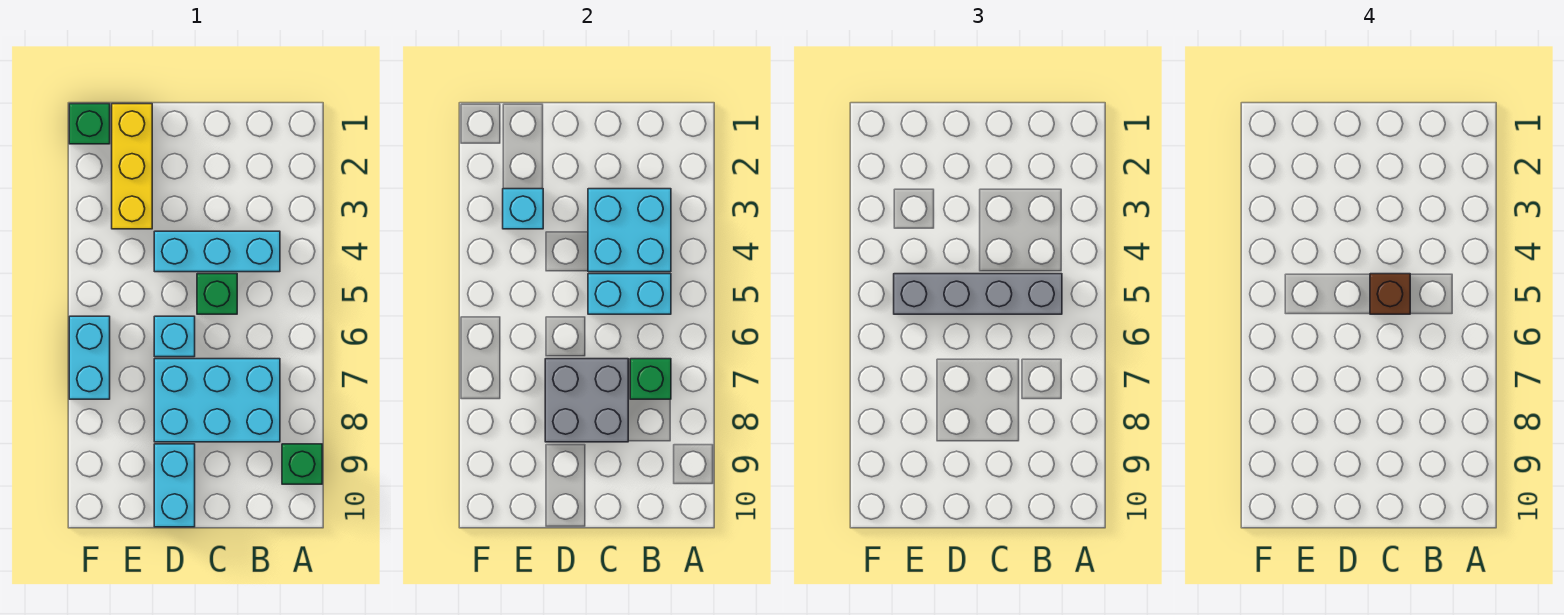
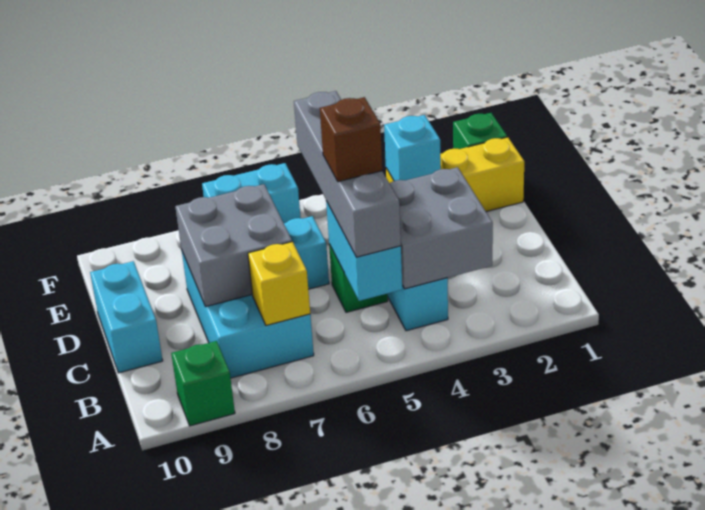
cyan 2x2 brick [588,189,671,272] -> grey 2x2 brick [390,167,493,289]
green 1x1 brick [630,359,671,399] -> yellow 1x1 brick [248,242,310,325]
cyan 1x2 brick [154,444,195,527] -> cyan 1x2 brick turned to [90,261,163,373]

